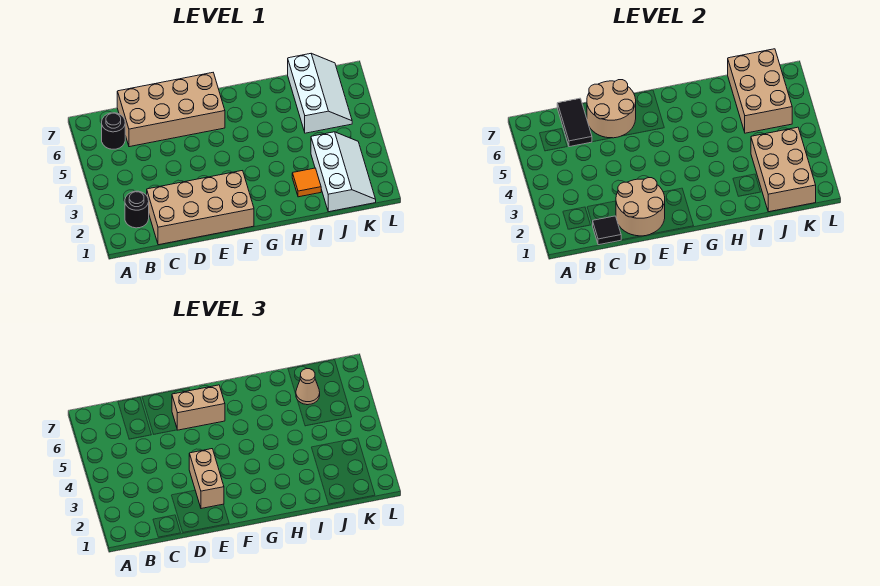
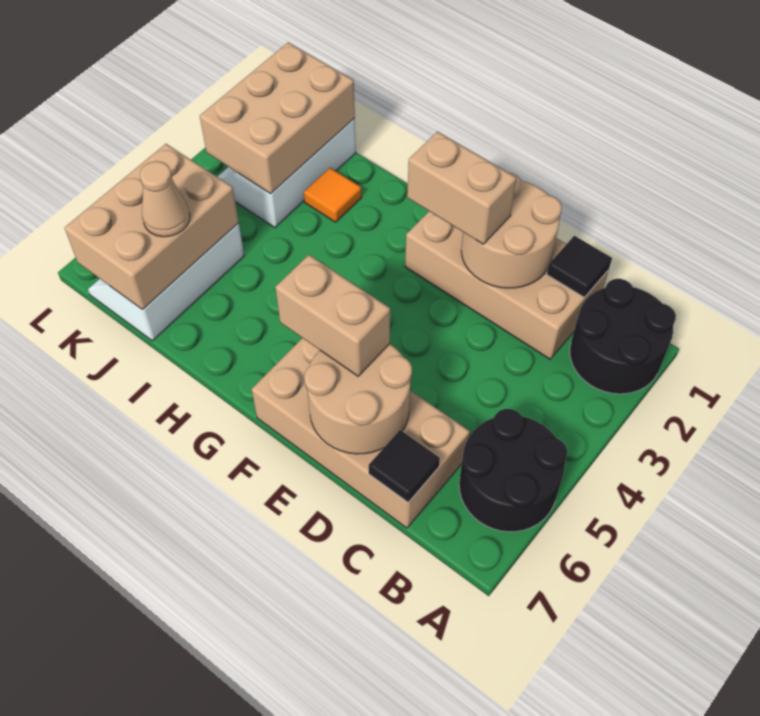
black 1x1 round brick [125,191,149,228] -> black 2x2 round brick [570,279,676,394]
black 1x1 round brick [102,113,125,149] -> black 2x2 round brick [459,409,567,532]
black 1x2 tile [557,98,592,147] -> black 1x1 tile [369,430,440,502]
tan 1x2 brick [189,449,224,509] -> tan 1x2 brick turned to [407,132,516,244]

